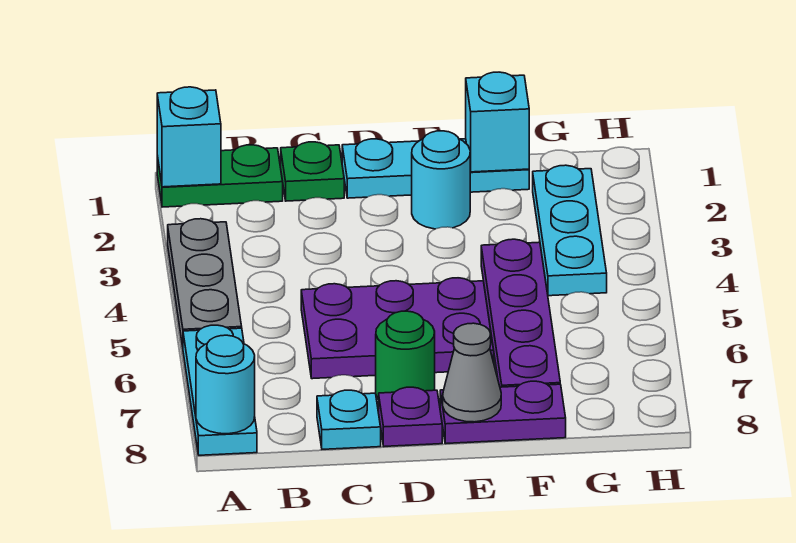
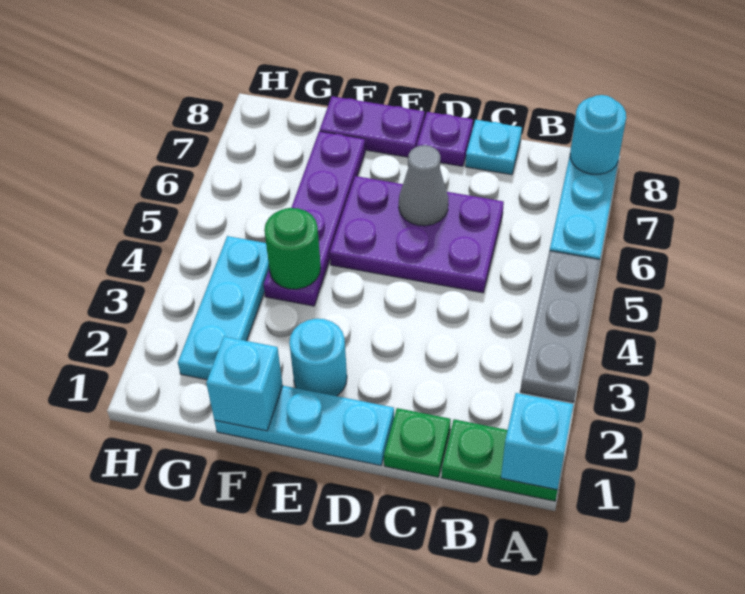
green 1x1 round brick [376,311,435,400] -> green 1x1 round brick moved to [264,208,321,289]
grey 1x1 cone [443,323,501,422] -> grey 1x1 cone moved to [399,145,448,226]

